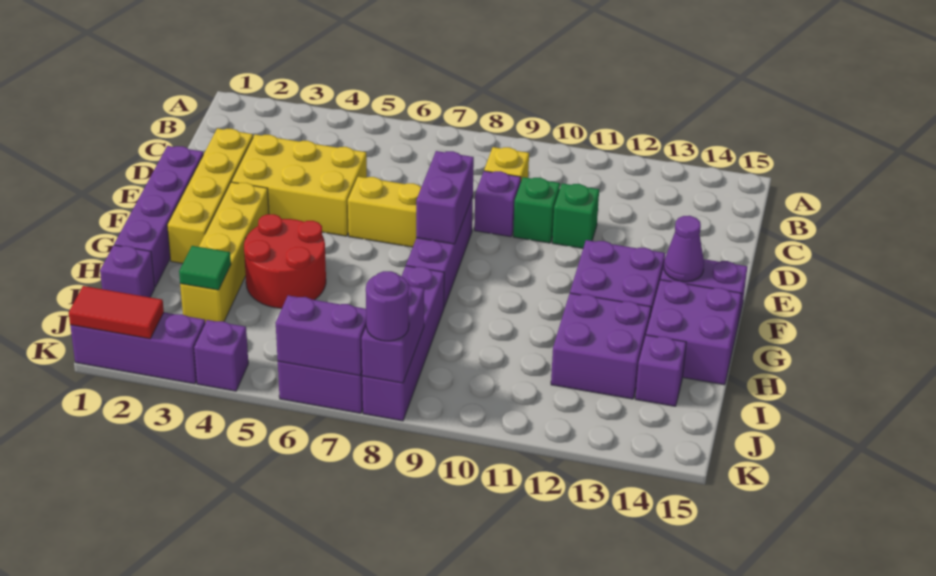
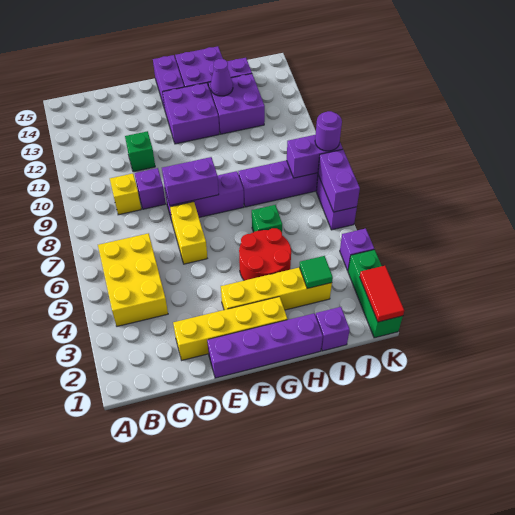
yellow 2x3 brick [231,134,367,236] -> yellow 2x3 brick moved to [98,233,168,326]
green 1x1 brick [513,177,560,243] -> green 1x1 brick moved to [252,205,282,232]
purple 1x1 cone [664,216,704,282] -> purple 1x1 cone moved to [210,59,233,96]
purple 1x3 brick [70,312,205,384] -> green 1x3 brick [348,250,403,338]

